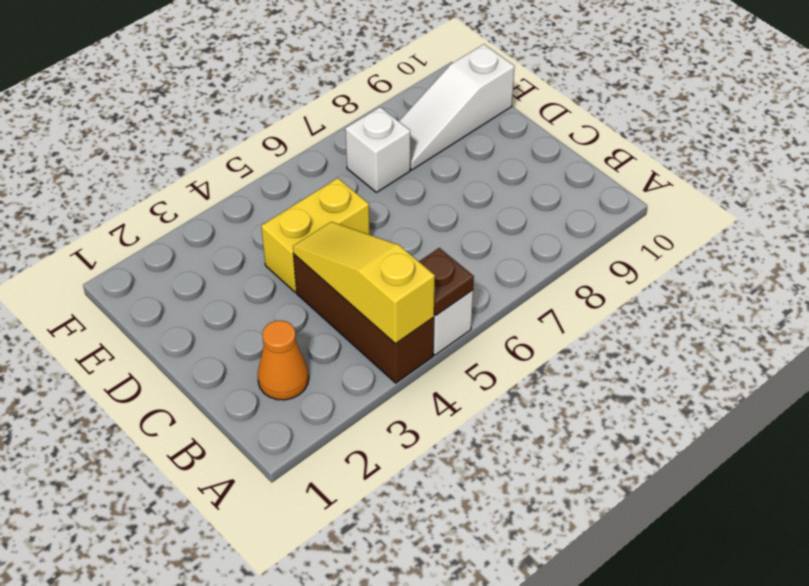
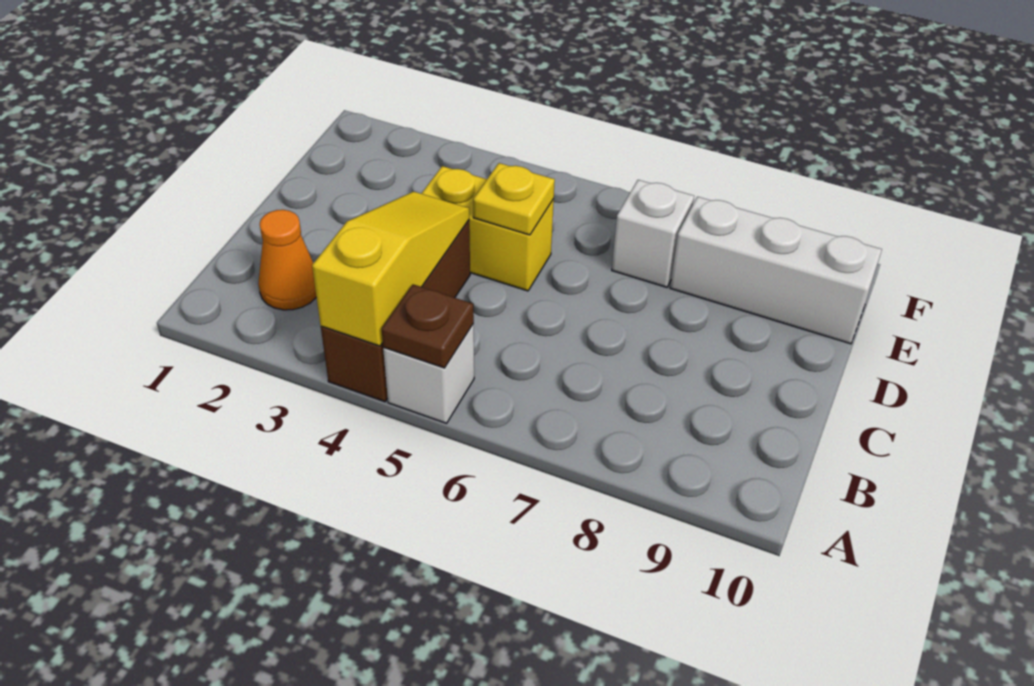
none -> yellow 1x1 plate [473,163,555,235]
white 1x3 slope [399,44,515,170] -> white 1x3 brick [670,197,882,344]

